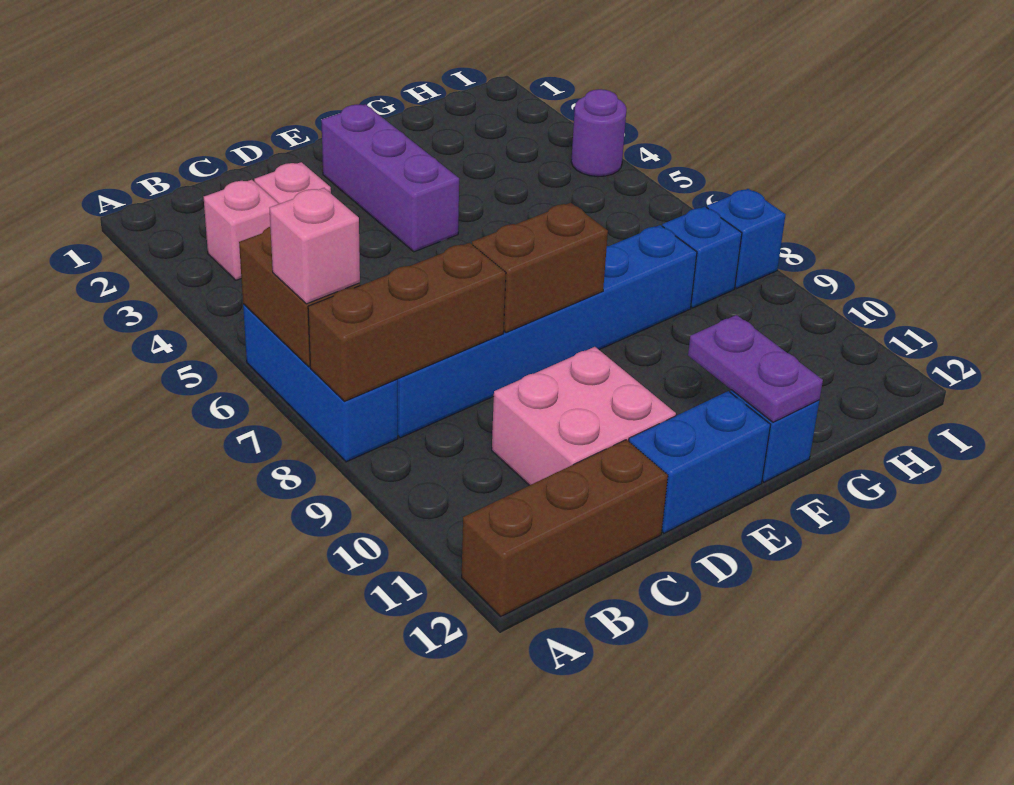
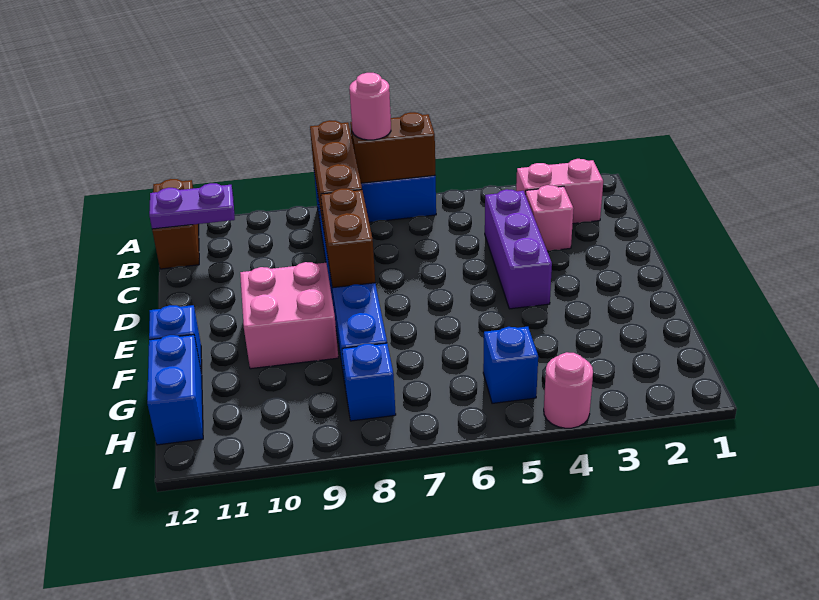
pink 1x1 brick [269,188,360,304] -> pink 1x1 round brick [349,73,391,140]
brown 1x3 brick [462,440,668,616] -> brown 1x2 brick [152,179,199,269]
pink 1x1 brick [204,180,279,280] -> pink 1x2 brick [516,159,603,224]
pink 2x2 brick [492,347,676,485] -> pink 2x2 brick moved to [240,262,338,369]
blue 1x2 brick [629,391,770,533] -> blue 1x2 brick moved to [147,335,203,445]
purple 1x3 brick [321,104,459,252] -> purple 1x3 brick turned to [485,189,552,309]
purple 1x2 plate [688,315,823,422] -> purple 1x2 plate moved to [149,183,235,229]
purple 1x1 round brick [571,89,627,177] -> pink 1x1 round brick [544,352,593,428]
blue 1x1 brick [707,189,786,288] -> blue 1x1 brick moved to [483,327,538,403]

